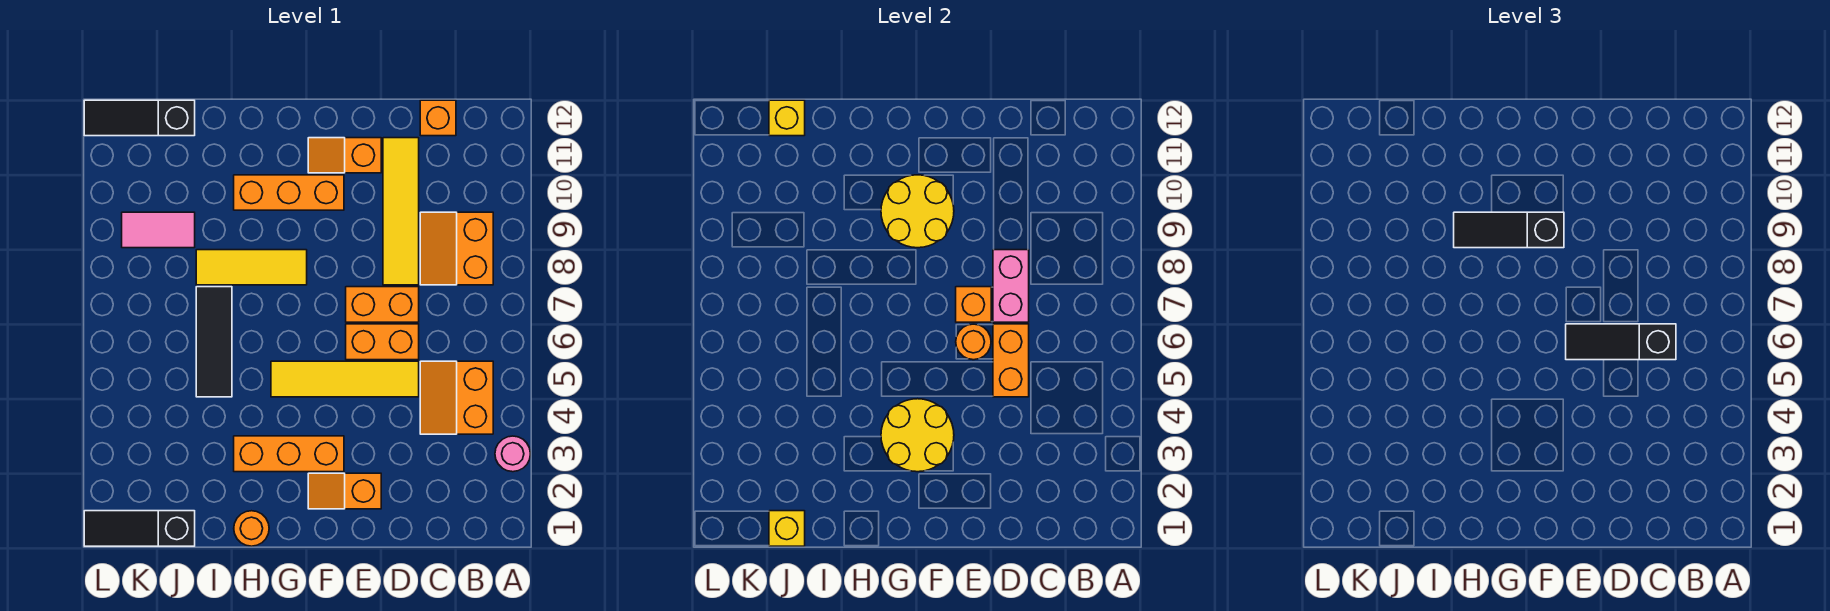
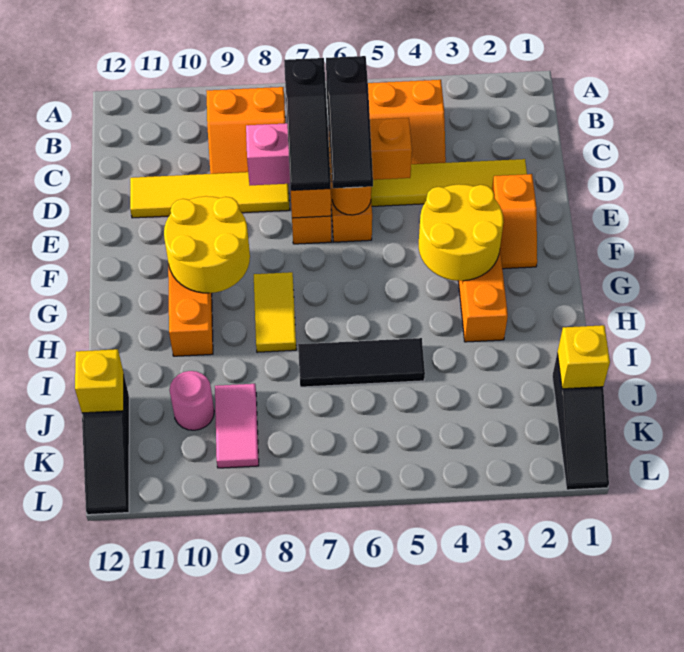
pink 1x1 round brick [495,436,530,472] -> pink 1x1 round brick moved to [170,371,214,430]
orange 1x1 brick [420,100,456,136] -> none
yellow 1x4 tile [271,361,419,397] -> yellow 1x4 tile turned to [371,159,527,206]
orange 1x2 slope [308,138,381,173] -> none
black 1x3 slope [1454,212,1564,248] -> black 1x3 slope moved to [284,58,331,190]
yellow 1x3 tile [196,250,307,285] -> yellow 1x2 tile [254,272,296,352]
orange 1x1 round brick [234,511,269,546] -> none

